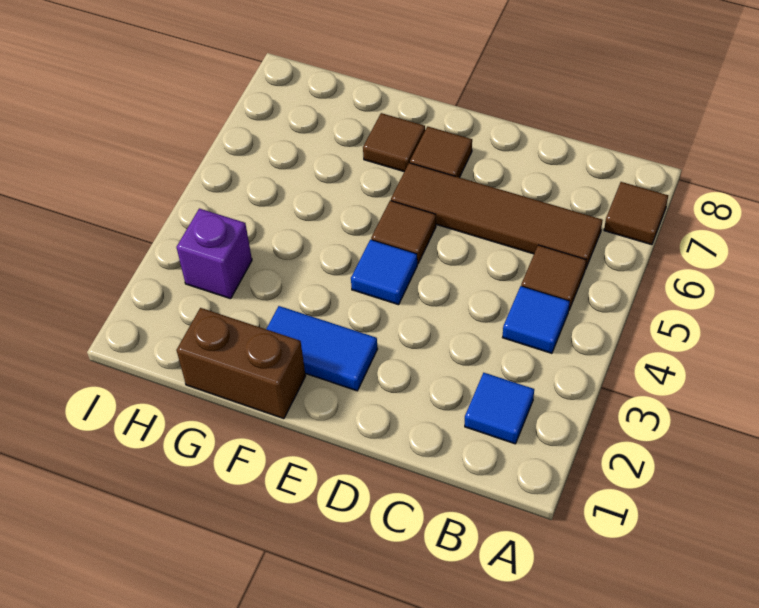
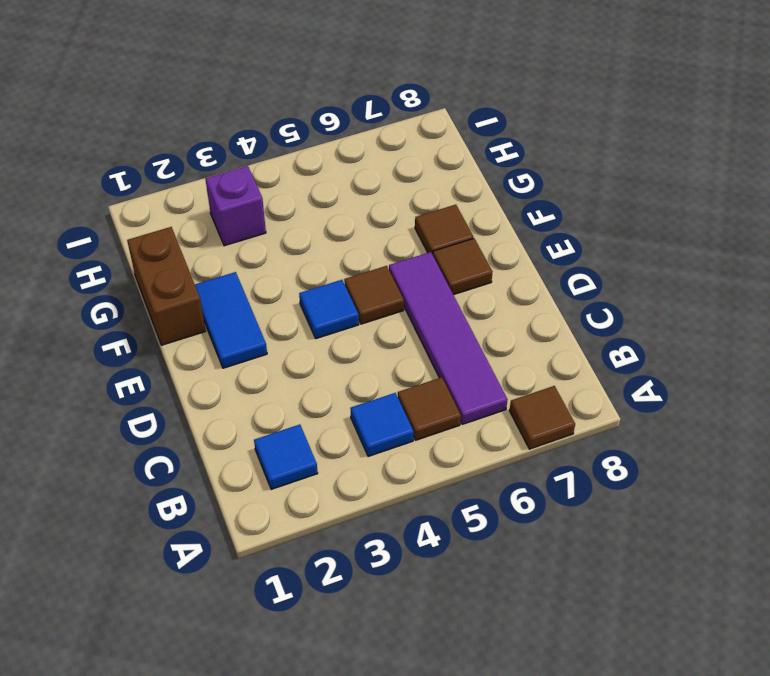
brown 1x4 tile [391,163,603,269] -> purple 1x4 tile [389,252,508,424]

